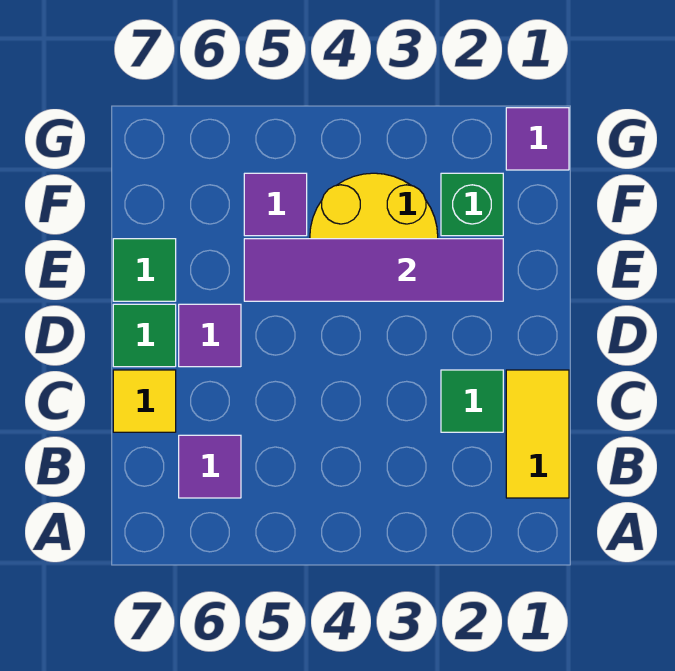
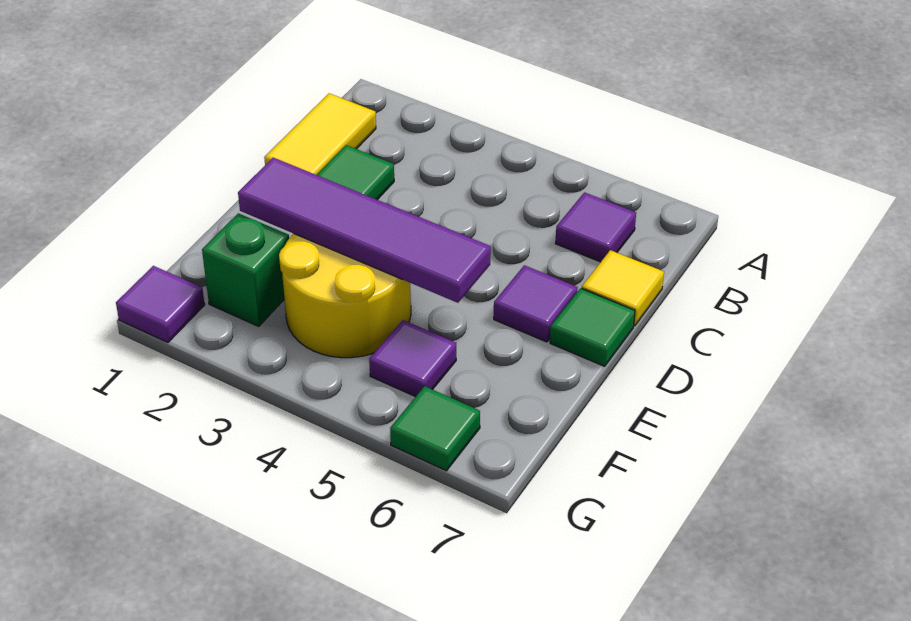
green 1x1 tile [113,239,176,301] -> green 1x1 tile moved to [390,386,480,471]

